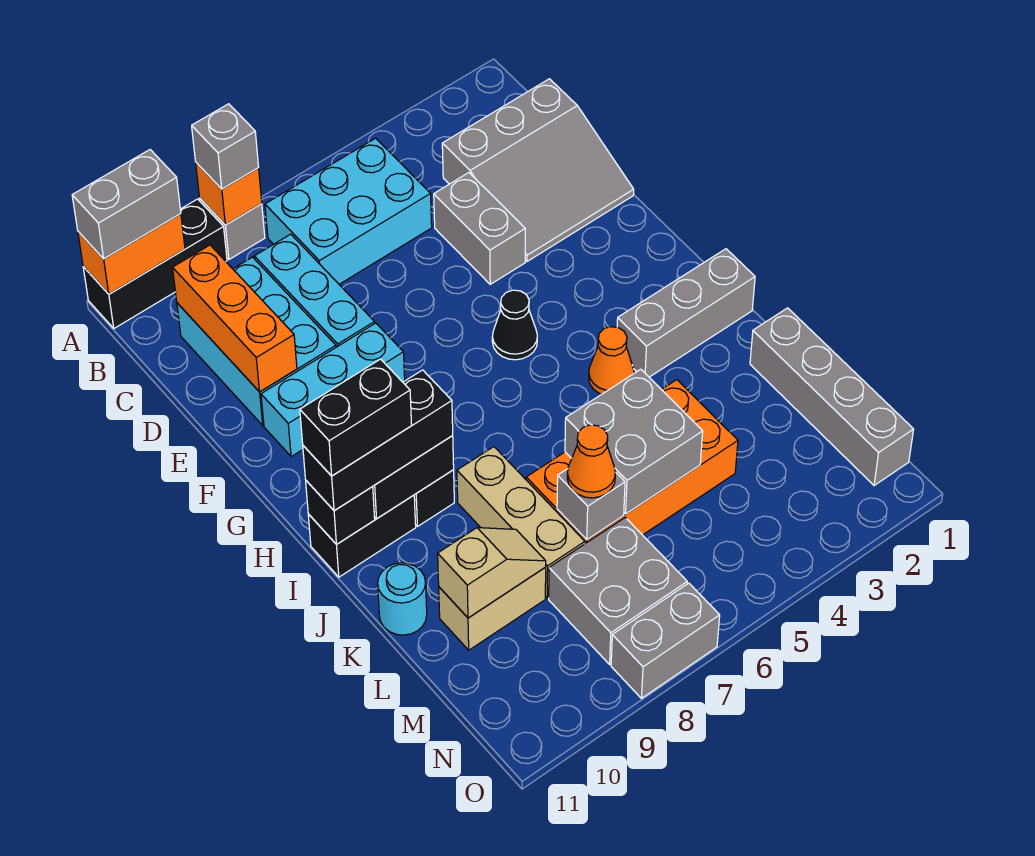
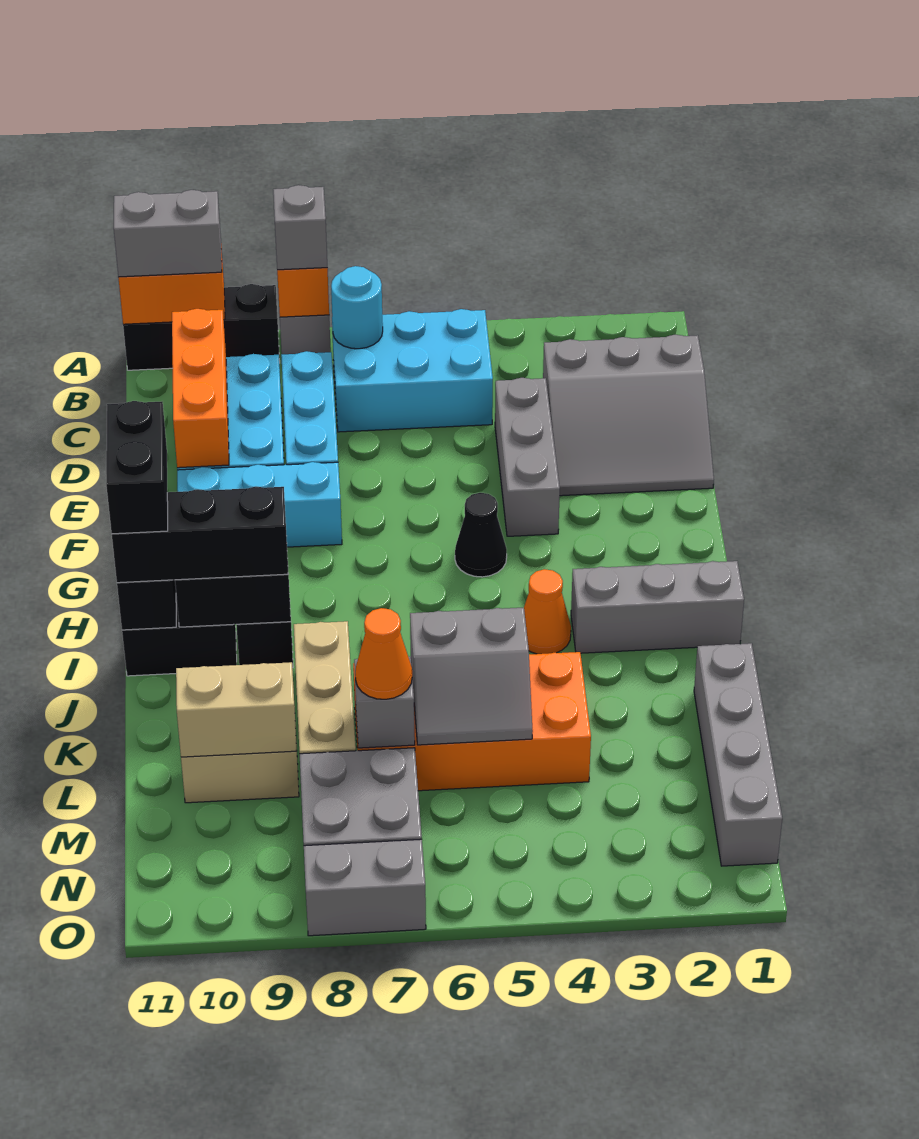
grey 1x2 brick [434,173,525,284] -> grey 1x3 brick [495,378,560,536]
black 1x2 brick [300,359,412,476] -> black 1x2 brick turned to [106,401,168,534]
grey 2x2 brick [565,369,703,514] -> grey 2x2 slope [410,608,533,745]
cyan 1x1 round brick [378,563,427,635] -> cyan 1x1 round brick moved to [331,266,383,349]
tan 1x2 slope [438,528,546,618] -> tan 1x2 brick [176,662,296,757]

